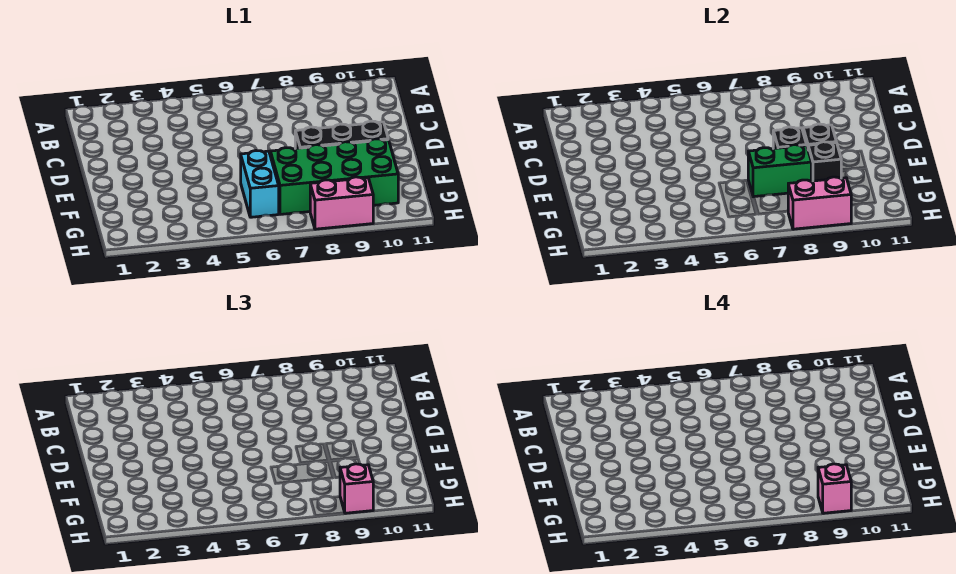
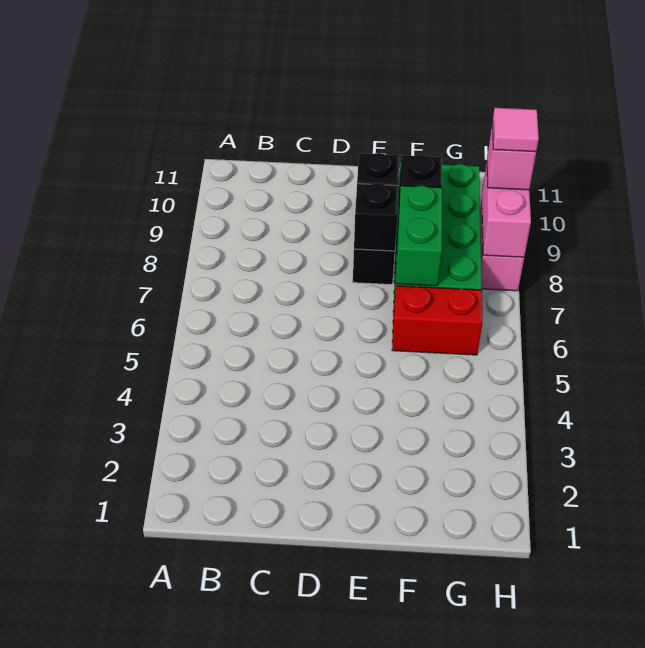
cyan 1x2 brick [241,151,279,217] -> red 1x2 brick [392,286,482,355]
pink 1x1 brick [818,464,851,513] -> pink 1x1 tile [492,108,539,152]

